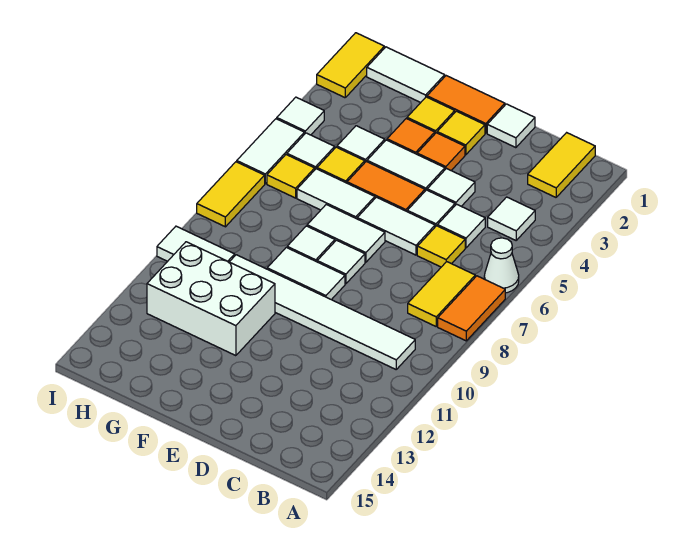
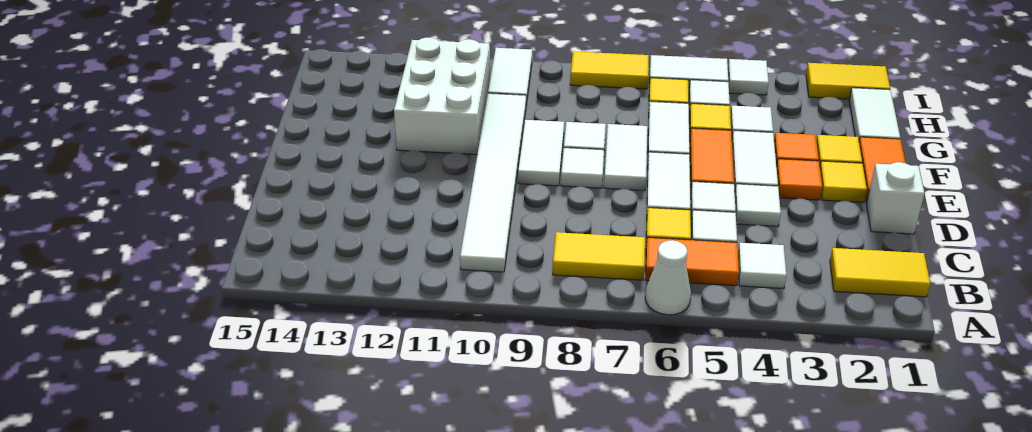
orange 1x2 tile [438,276,505,341] -> orange 1x2 tile moved to [646,237,739,286]
white 1x1 tile [487,104,535,148] -> white 1x1 brick [866,162,925,234]

